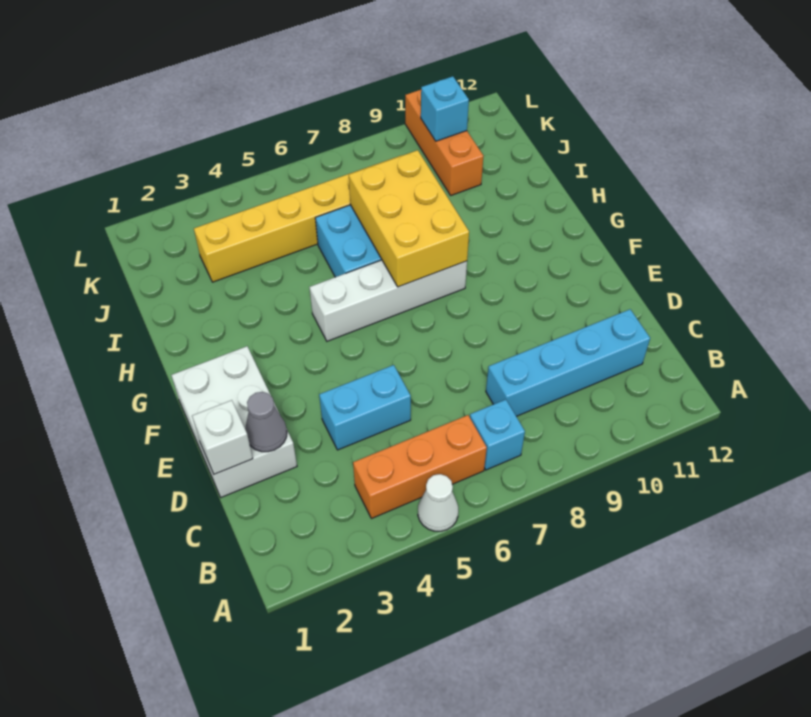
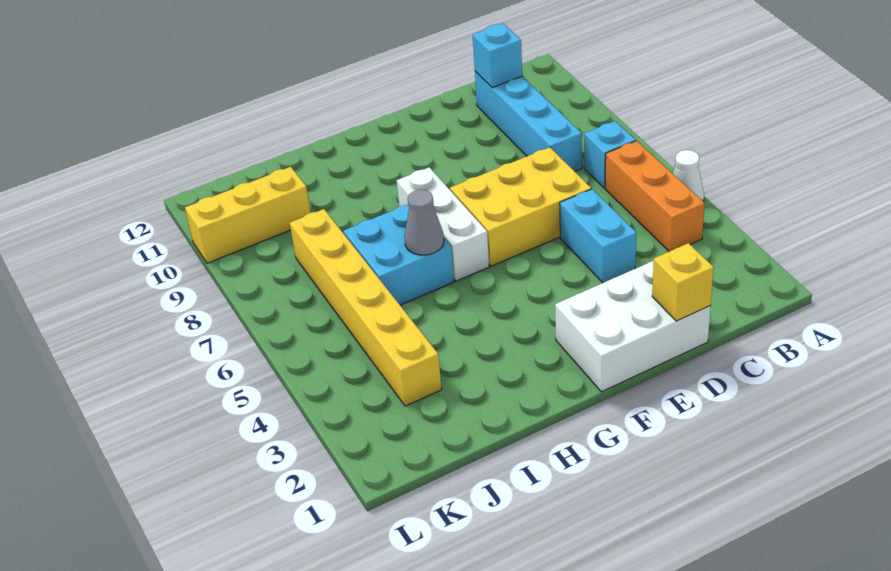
white 1x1 brick [192,400,253,474] -> yellow 1x1 brick [652,243,714,321]
grey 1x1 cone [245,392,287,452] -> grey 1x1 cone moved to [404,190,444,255]
white 1x4 brick [309,260,467,341] -> white 1x3 brick [397,167,489,281]
yellow 2x3 brick [349,150,469,287] -> yellow 2x3 brick moved to [450,147,591,266]
orange 1x3 brick [405,90,483,195] -> yellow 1x3 brick [185,167,311,263]
cyan 1x1 brick [421,76,469,141] -> cyan 1x1 brick moved to [473,23,522,88]

